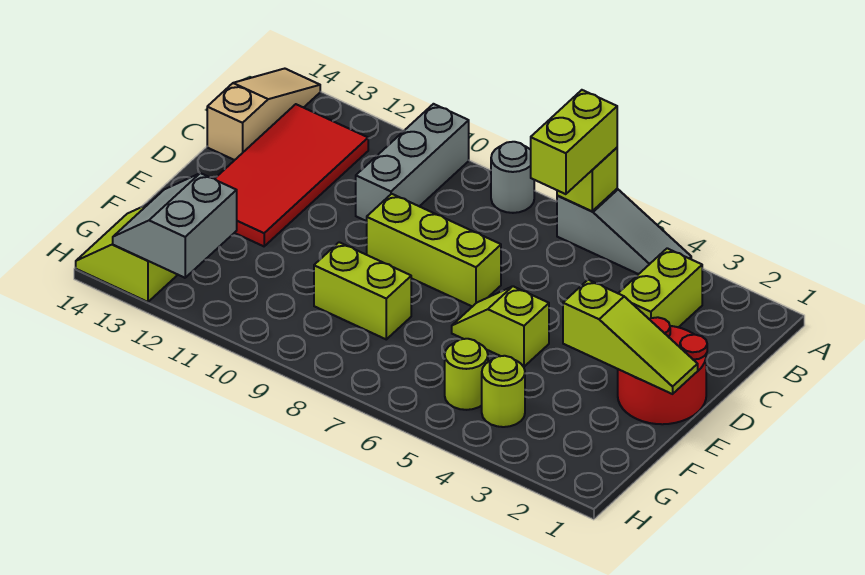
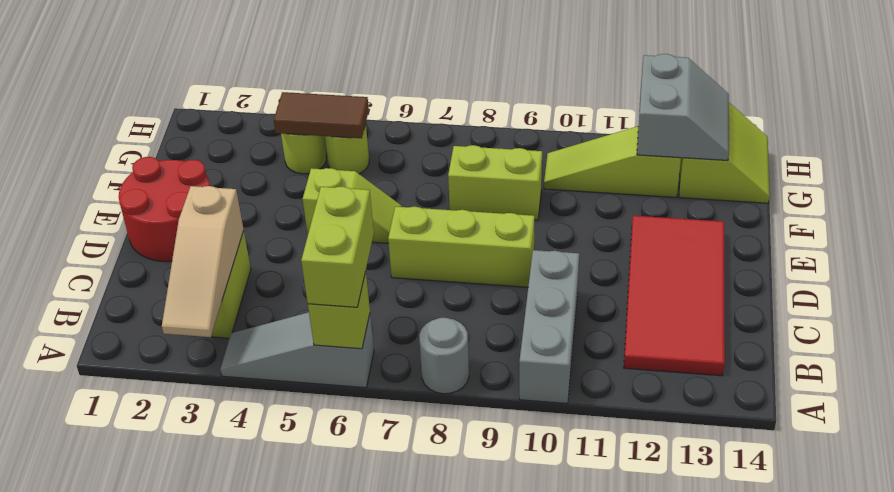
tan 1x3 slope [207,69,320,160] -> tan 1x3 slope moved to [162,186,244,337]
lime 1x3 slope [563,280,698,394] -> lime 1x3 slope moved to [544,126,681,198]
none -> brown 1x2 tile [274,92,369,138]

